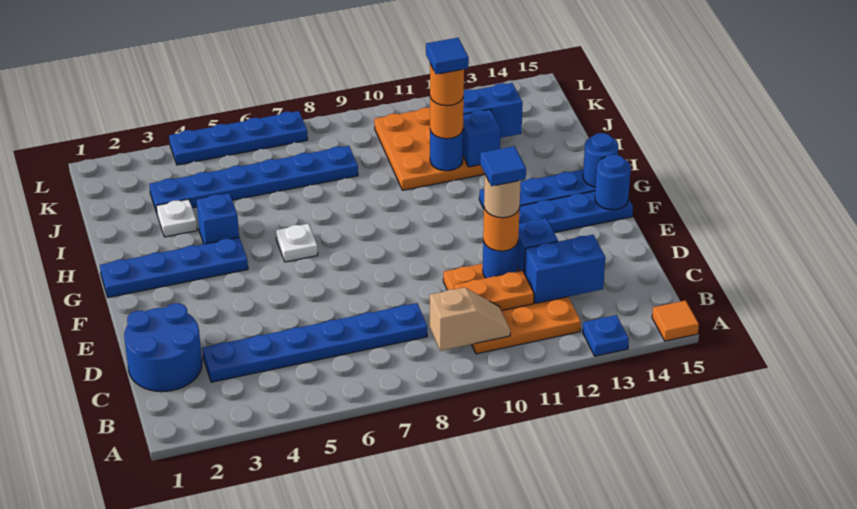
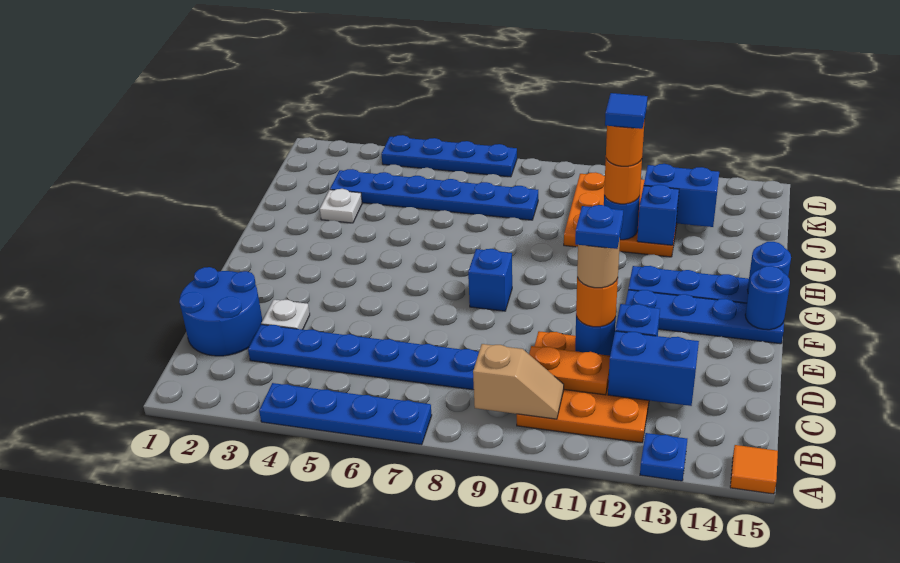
blue 1x1 tile [480,146,526,186] -> blue 1x1 plate [575,205,623,249]
blue 1x4 plate [100,237,248,297] -> blue 1x4 plate moved to [259,383,432,445]
white 1x1 plate [276,224,318,262] -> white 1x1 plate moved to [261,300,310,330]
blue 1x1 brick [197,193,239,244] -> blue 1x1 brick moved to [468,249,512,311]

